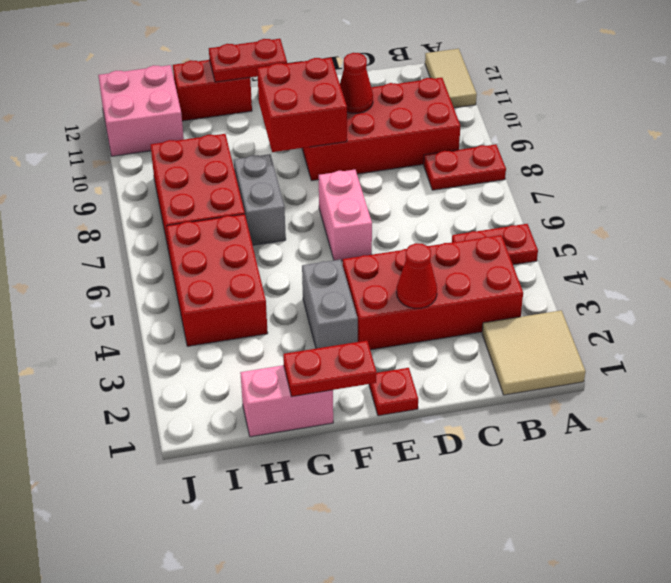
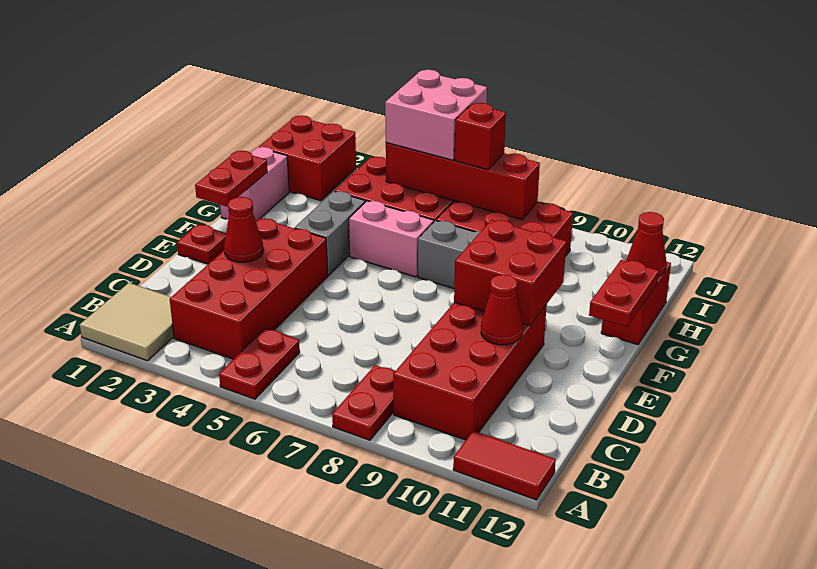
tan 1x2 tile [425,49,477,108] -> red 1x2 tile [453,431,556,500]
pink 1x2 brick [319,170,372,261] -> pink 1x2 brick moved to [349,201,434,277]
grey 1x2 brick [302,259,358,349] -> grey 1x2 brick turned to [295,191,365,276]
none -> red 1x1 cone [627,212,666,277]
none -> red 2x2 brick [259,115,356,201]
none -> red 1x4 brick [386,143,540,220]
none -> red 1x1 brick [455,103,506,170]
pink 2x2 brick [98,65,184,156] -> pink 2x2 brick moved to [385,70,487,160]

